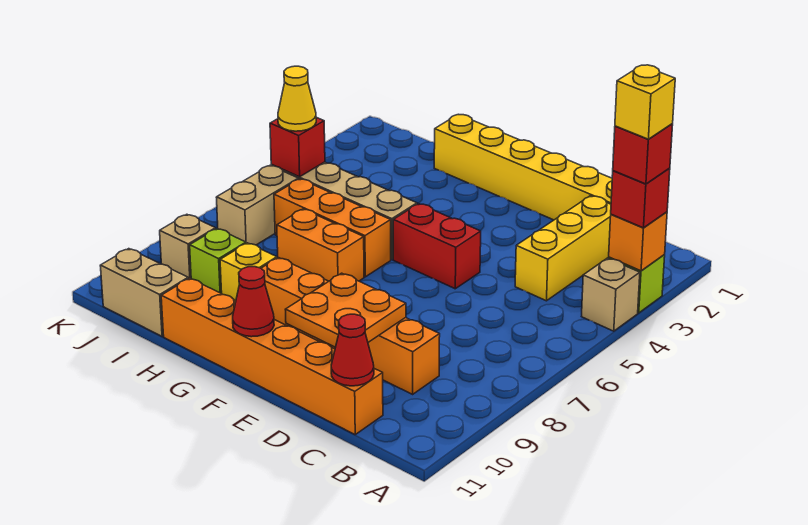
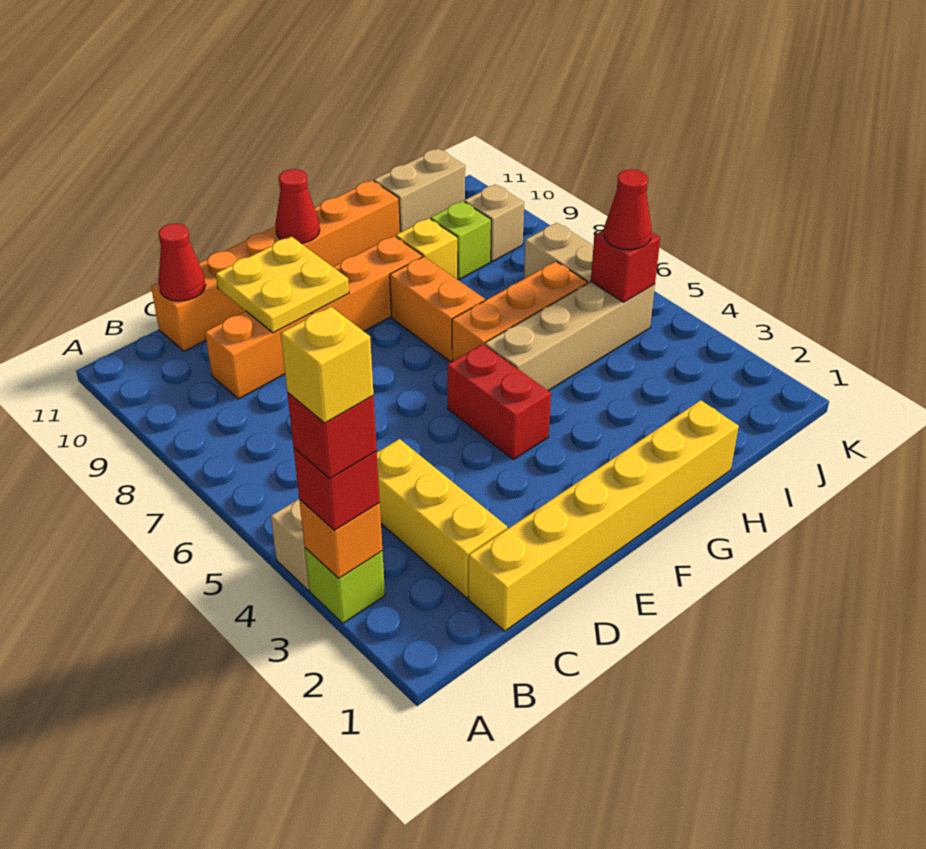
orange 2x2 plate [285,273,406,347] -> yellow 2x2 plate [216,237,349,333]
red 1x2 brick [393,204,481,289] -> red 1x2 brick turned to [447,344,551,459]
orange 1x2 brick [277,209,364,281] -> orange 1x2 brick turned to [390,257,485,362]
yellow 1x1 cone [278,66,316,131] -> red 1x1 cone [604,169,651,250]

